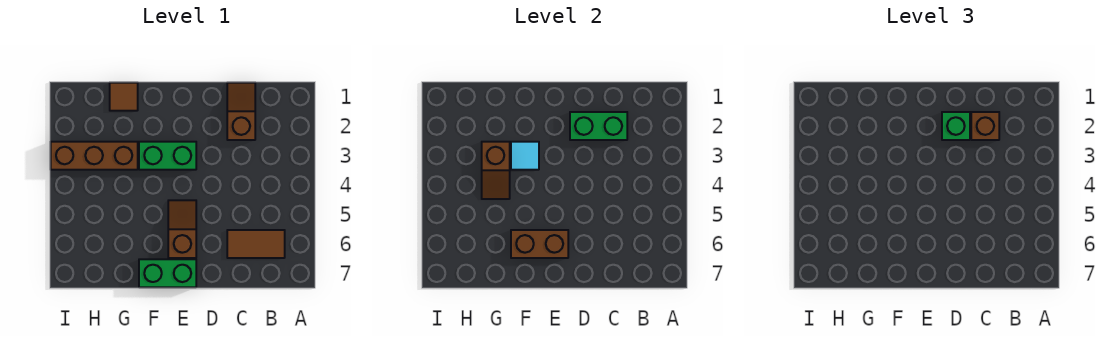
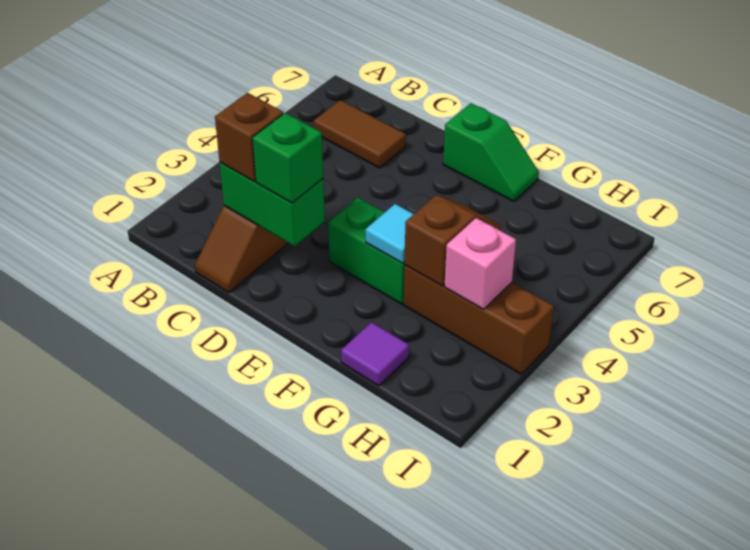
brown 1x2 slope [168,200,196,258] -> none
brown 1x2 brick [511,230,568,258] -> none
green 1x2 brick [139,259,196,287] -> green 1x2 slope [443,103,539,201]
brown 1x1 tile [110,83,138,111] -> purple 1x1 tile [341,322,409,386]
none -> pink 1x1 brick [445,218,516,309]

